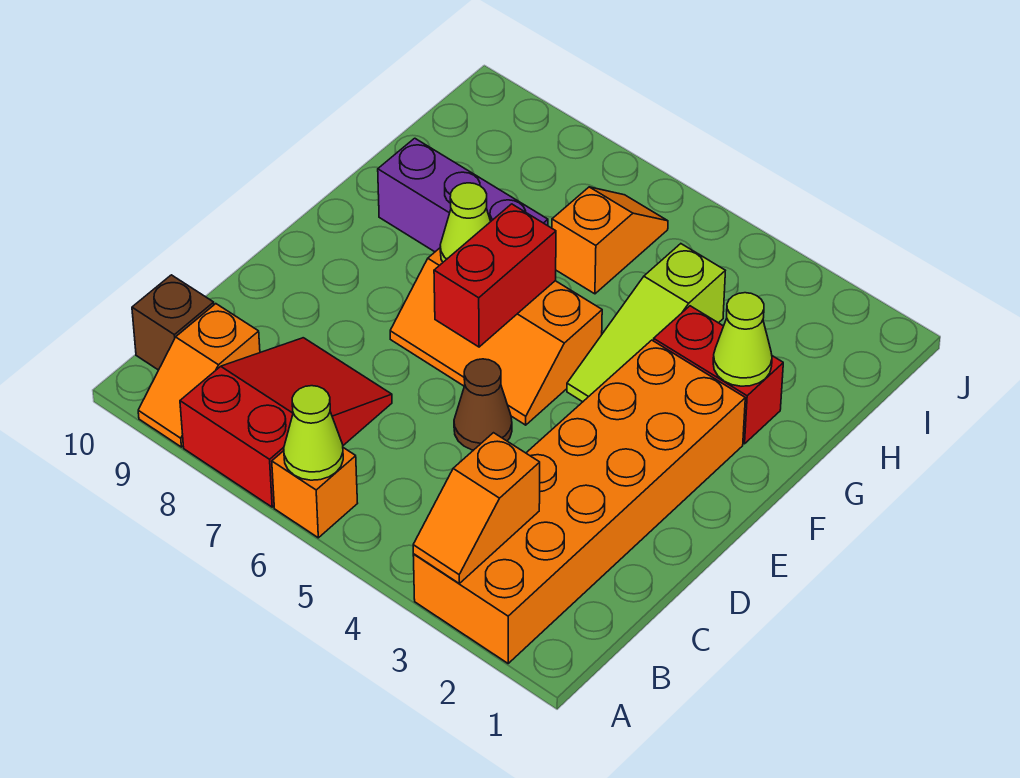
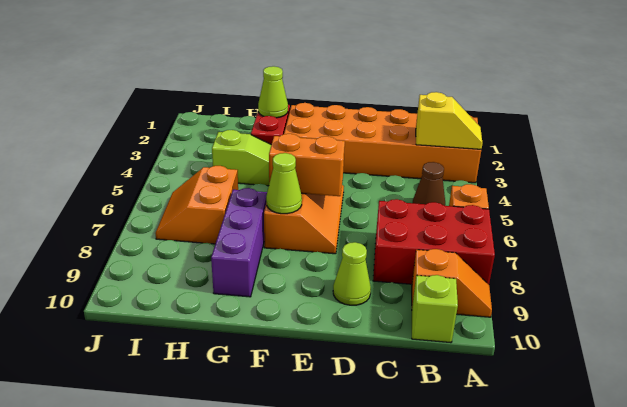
orange 1x2 slope [413,433,540,583] -> yellow 1x2 slope [416,92,483,149]
lime 1x1 cone [284,386,343,480] -> lime 1x1 cone moved to [333,242,371,305]
red 2x3 slope [180,338,392,507] -> red 2x3 brick [373,199,495,285]
brown 1x1 brick [132,275,214,370] -> lime 1x1 brick [412,275,458,343]
brown 1x1 cone [454,359,512,450] -> brown 1x1 cone moved to [413,162,445,206]
red 1x2 brick [434,204,556,347] -> orange 1x2 brick [269,134,345,196]
orange 1x2 slope [552,187,668,294] -> orange 2x2 slope [155,166,238,244]

